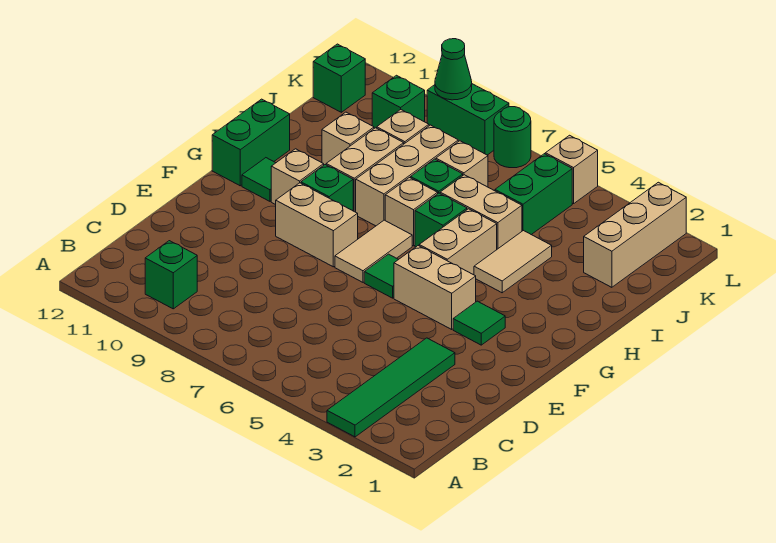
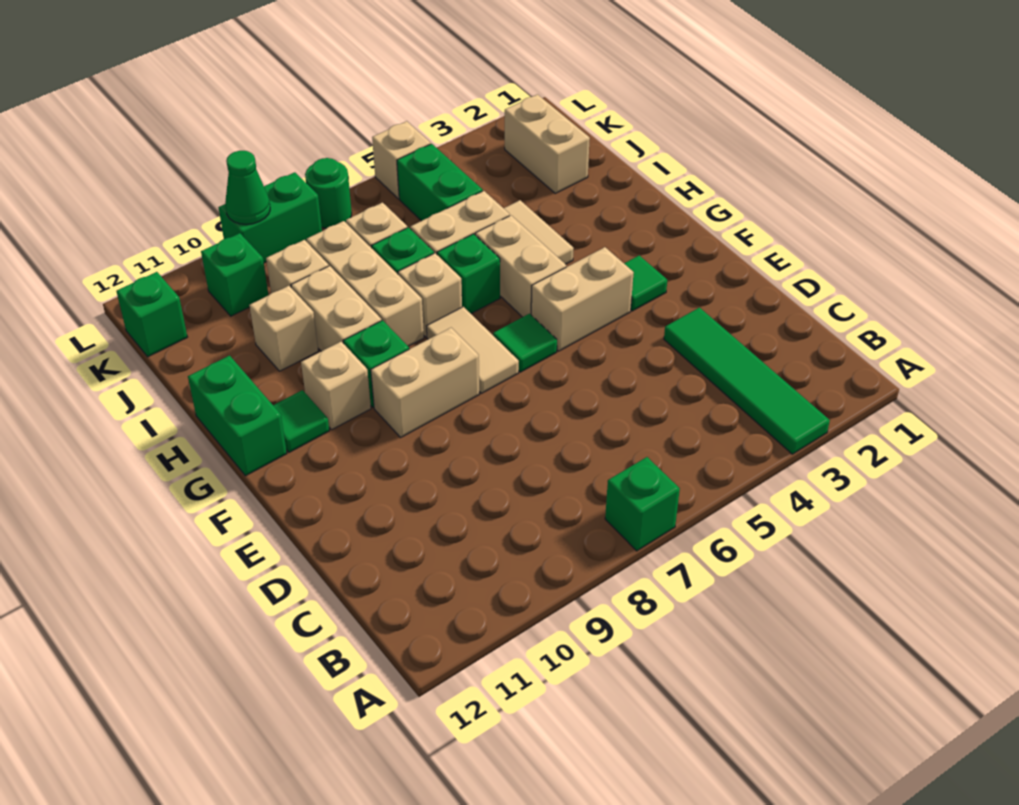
green 1x1 brick [145,241,197,309] -> green 1x1 brick moved to [605,457,680,551]
tan 1x3 brick [584,182,686,287] -> tan 1x2 brick [505,94,590,193]

